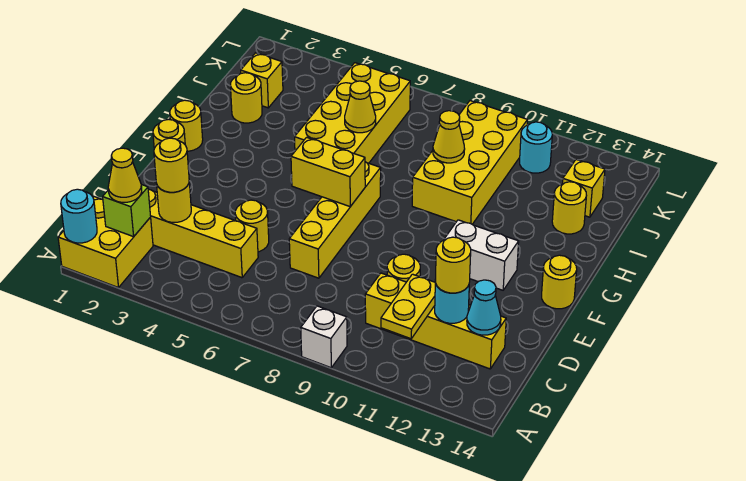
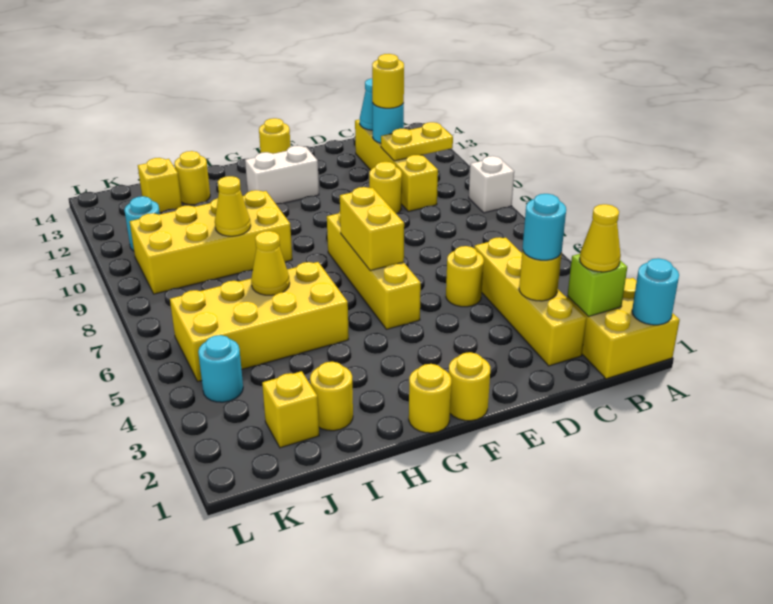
yellow 1x1 round brick [154,138,189,192] -> cyan 1x1 round brick [523,194,566,260]
yellow 1x4 brick [289,162,381,278] -> yellow 1x4 brick turned to [327,212,421,329]
white 1x2 brick [444,220,519,290] -> white 1x2 brick turned to [245,146,319,203]
none -> cyan 1x1 round brick [198,335,243,402]

